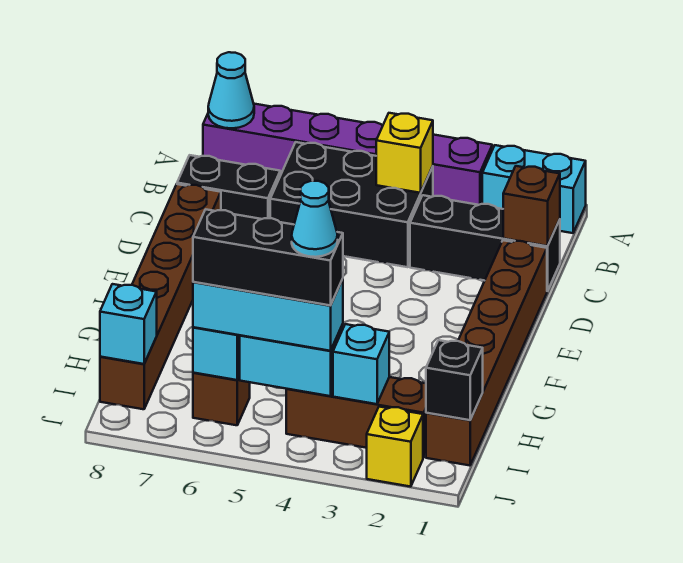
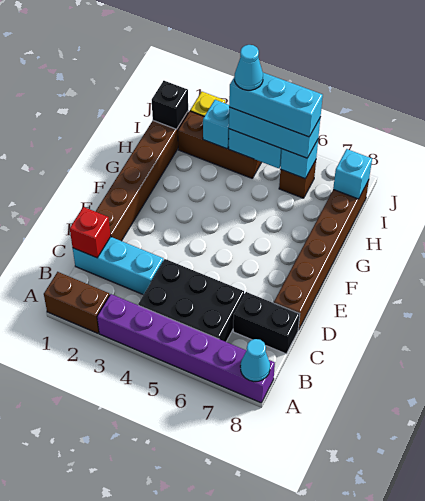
cyan 1x2 brick [482,145,586,233] -> brown 1x2 brick [44,272,110,333]
yellow 1x1 brick [376,113,433,193] -> none
black 1x3 brick [410,195,560,291] -> cyan 1x3 brick [73,237,164,295]
brown 1x1 brick [503,166,560,246] -> red 1x1 brick [70,207,111,258]
black 1x3 brick [193,209,343,305] -> cyan 1x3 brick [229,73,323,137]

